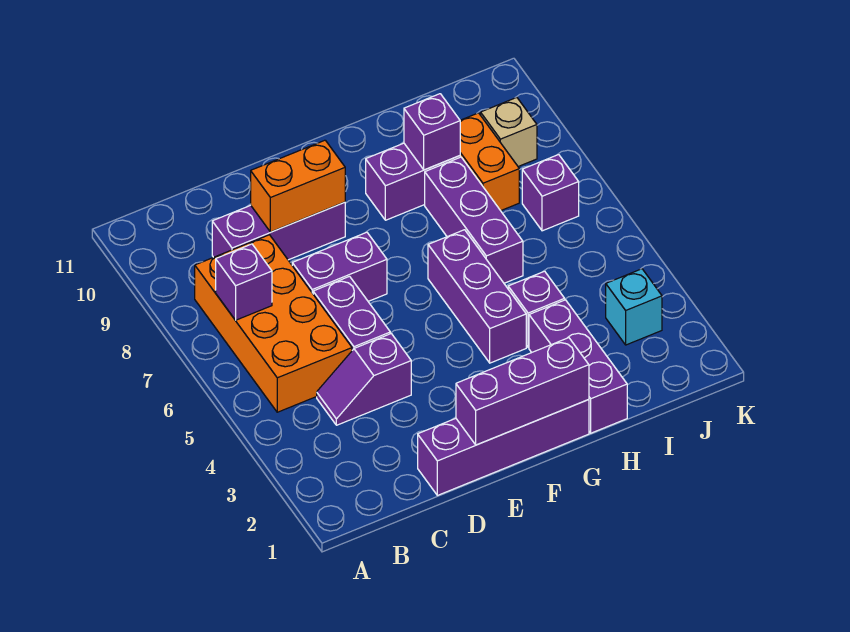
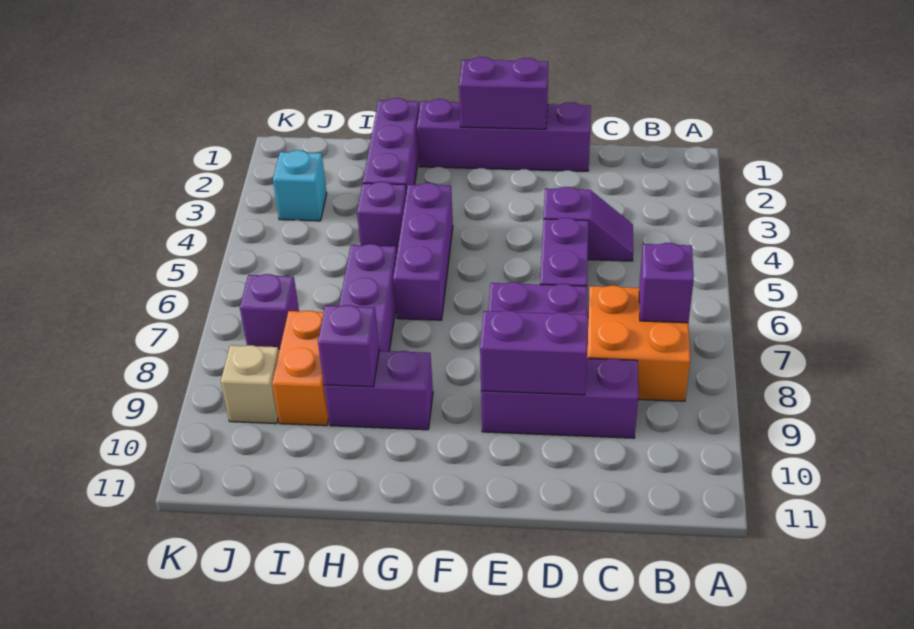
orange 2x4 brick [195,235,352,412] -> orange 2x2 brick [587,286,690,401]
orange 1x2 brick [251,140,345,232] -> purple 1x2 brick [480,311,588,395]
purple 1x3 brick [456,338,589,445] -> purple 1x2 brick [459,57,548,129]

